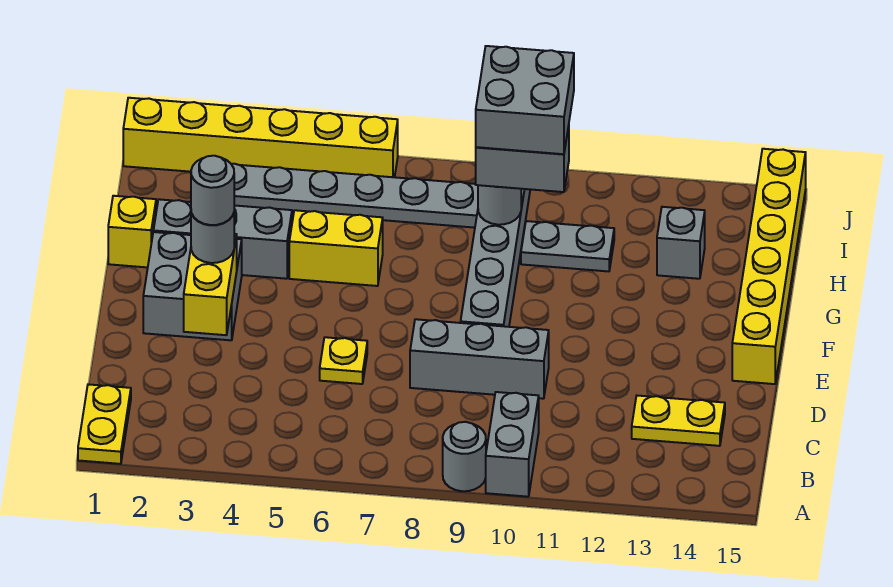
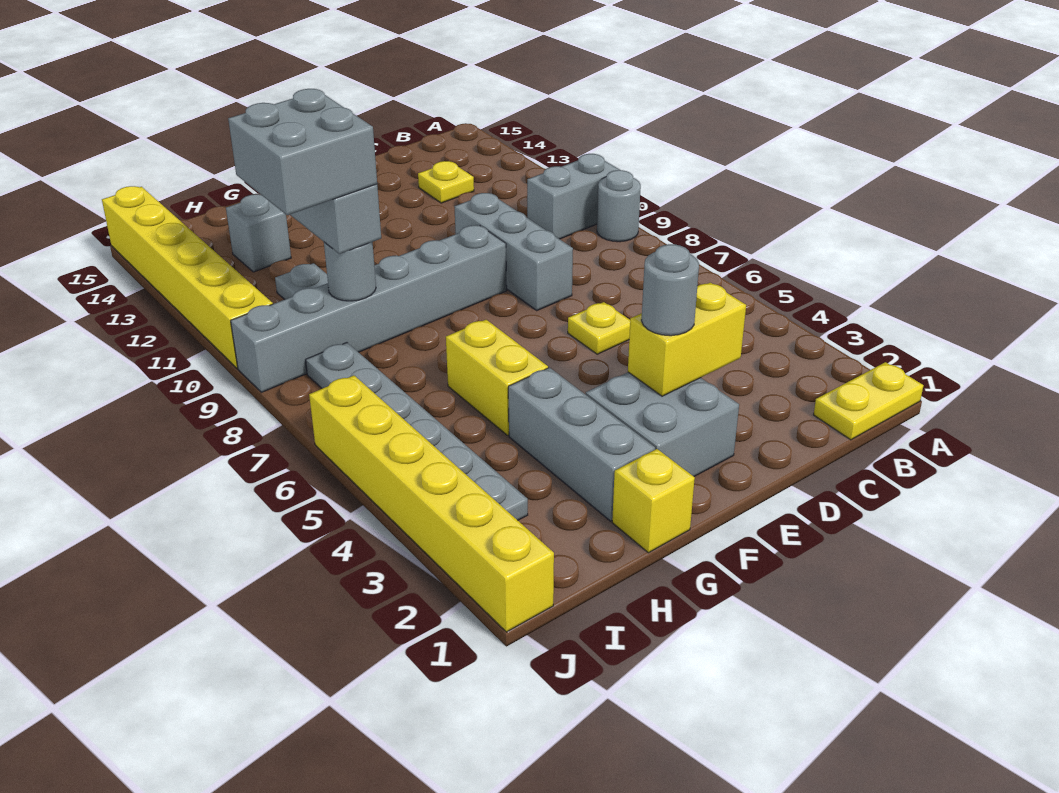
yellow 1x2 plate [632,396,725,446] -> yellow 1x1 plate [418,161,474,203]
grey 1x1 round brick [191,156,234,225] -> none
yellow 1x6 brick [732,149,806,384] -> yellow 1x6 brick turned to [102,186,273,368]

